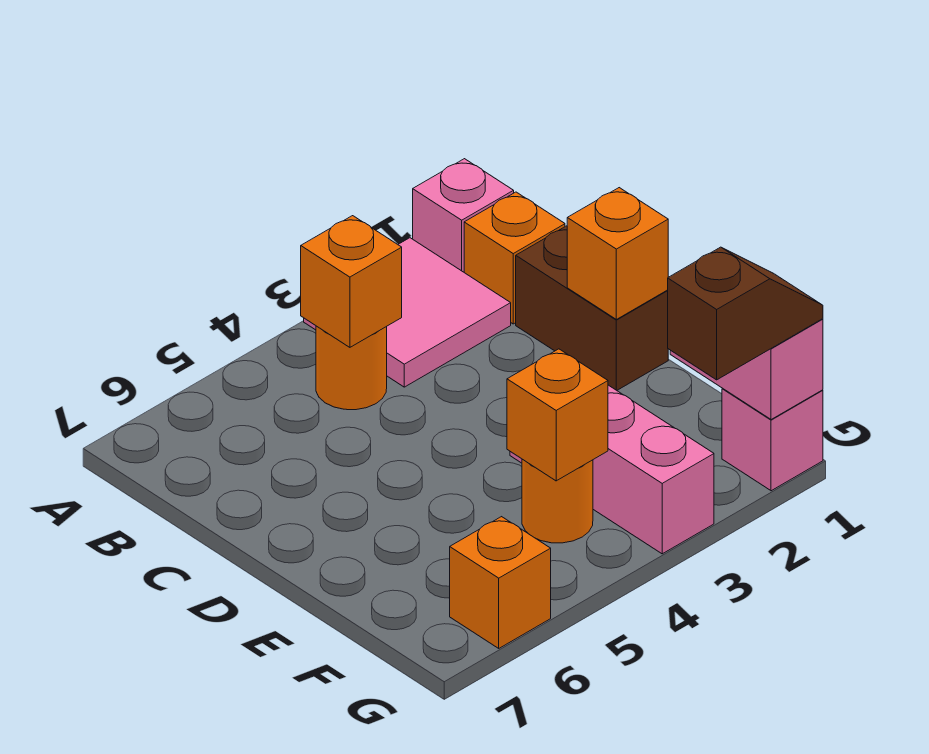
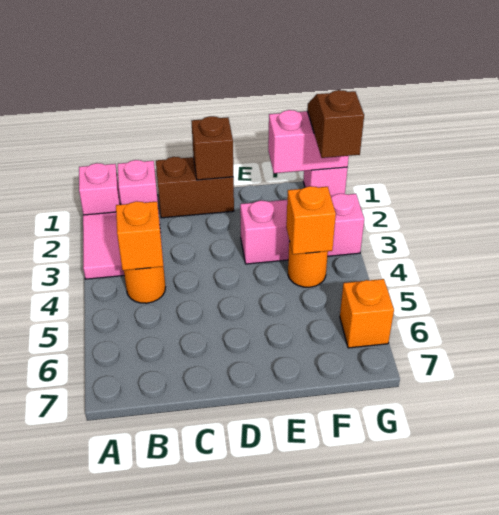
orange 1x1 brick [464,192,565,324] -> pink 1x1 brick [118,160,158,205]
orange 1x1 brick [567,188,668,319] -> brown 1x1 brick [191,116,233,180]

